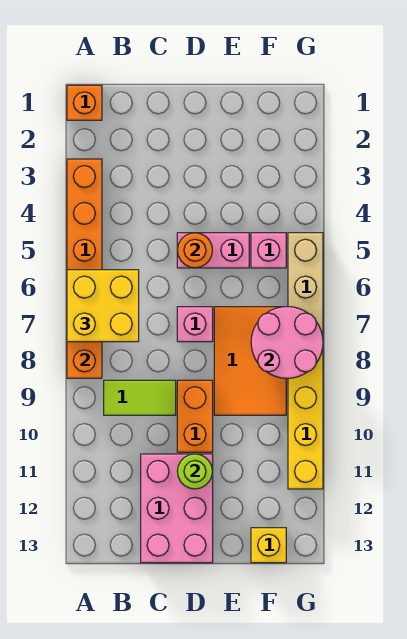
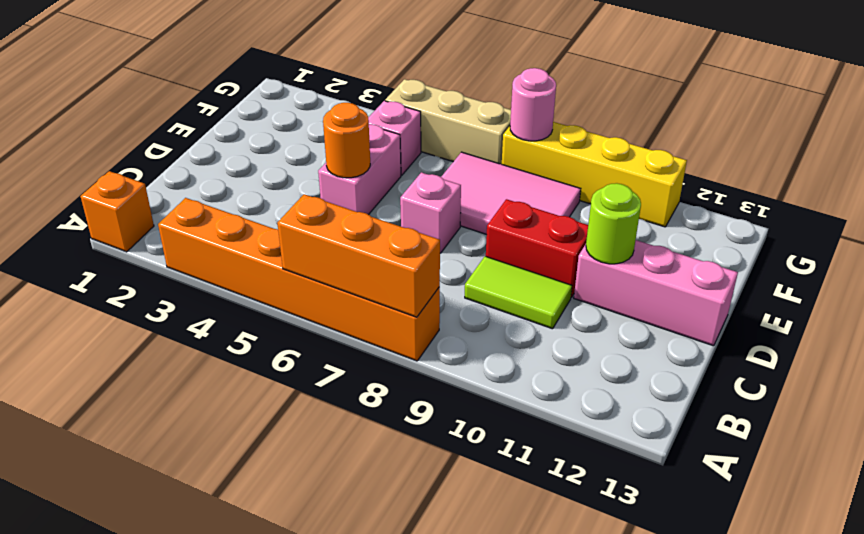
yellow 2x2 brick [67,270,139,342] -> none
lime 1x2 tile [104,380,176,415] -> lime 1x2 tile turned to [465,256,572,329]
pink 2x3 brick [141,454,213,563] -> pink 1x3 brick [574,240,738,346]
orange 1x2 brick [177,380,213,452] -> red 1x2 brick [486,199,588,298]
orange 2x3 tile [214,307,286,415] -> pink 2x3 tile [441,152,581,235]
pink 2x2 round brick [251,307,323,378] -> pink 1x1 round brick [510,68,556,141]
yellow 1x1 brick [251,528,286,563] -> none

